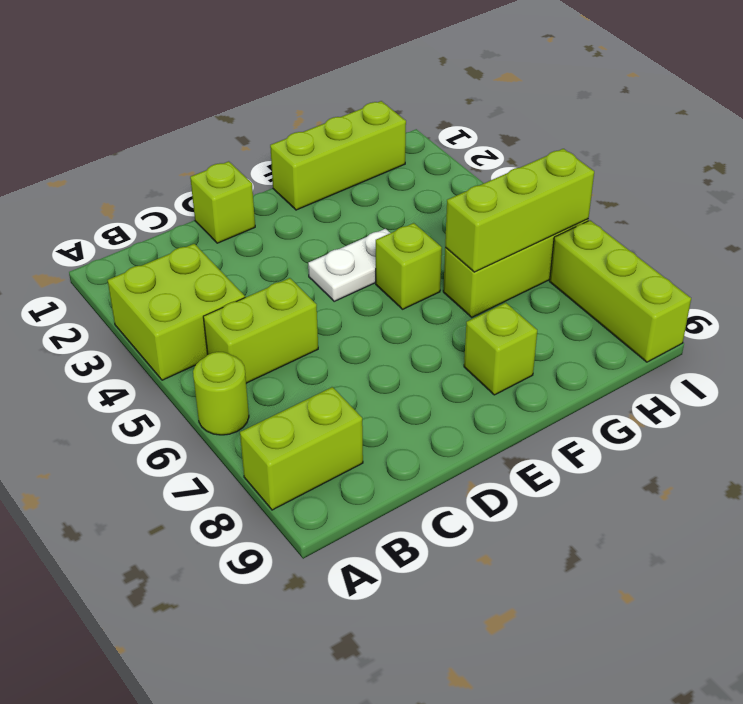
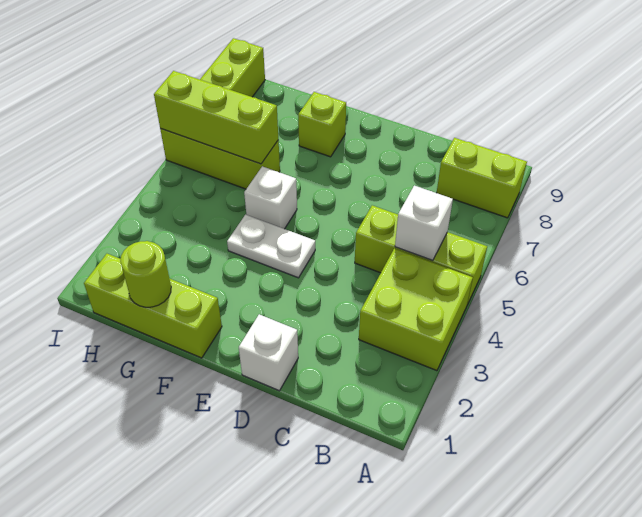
lime 1x1 round brick [193,352,249,435] -> lime 1x1 round brick moved to [120,241,171,307]
lime 1x2 brick [203,278,318,383] -> lime 1x3 brick [355,205,487,305]
none -> white 1x1 brick [395,186,453,261]
lime 1x1 brick [190,161,255,243] -> white 1x1 brick [239,314,298,391]
lime 1x1 brick [376,223,442,309] -> white 1x1 brick [244,166,297,229]

